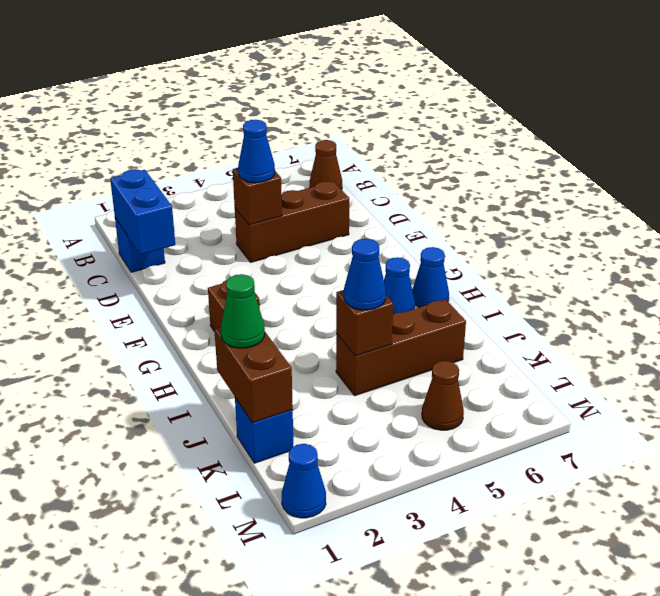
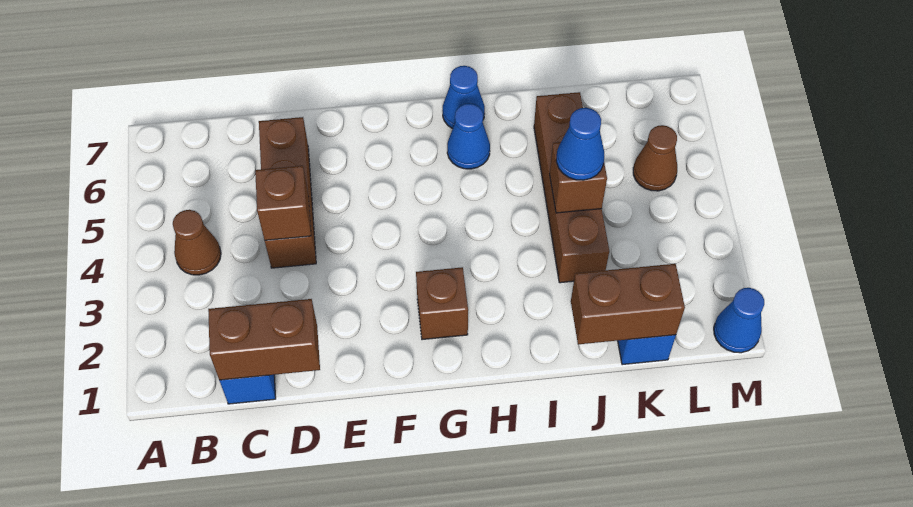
brown 1x1 cone [310,140,342,190] -> brown 1x1 cone moved to [173,210,221,275]
blue 1x2 brick [110,169,175,255] -> brown 1x2 brick [208,299,320,380]
blue 1x1 cone [238,120,275,183] -> none
green 1x1 cone [221,274,265,348] -> none
brown 1x3 brick [336,299,466,396] -> brown 1x4 brick [534,92,609,283]

